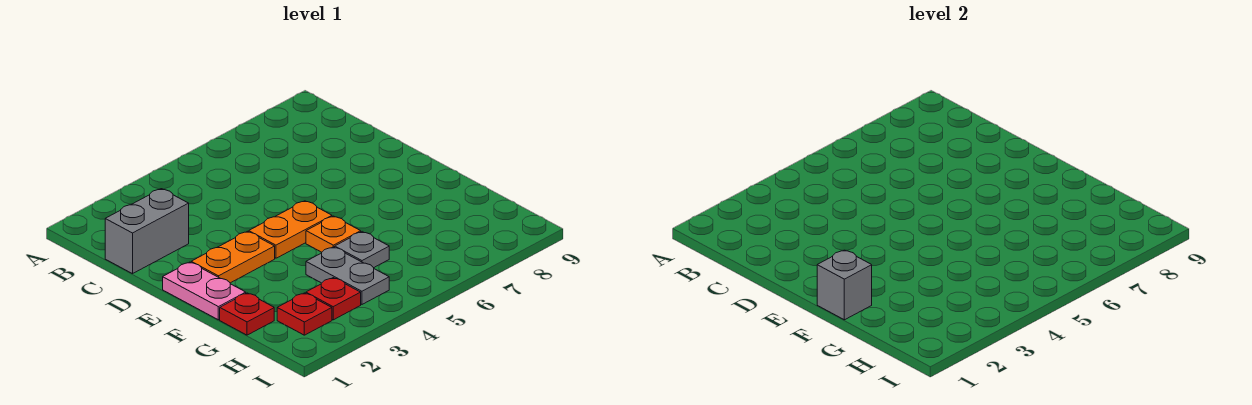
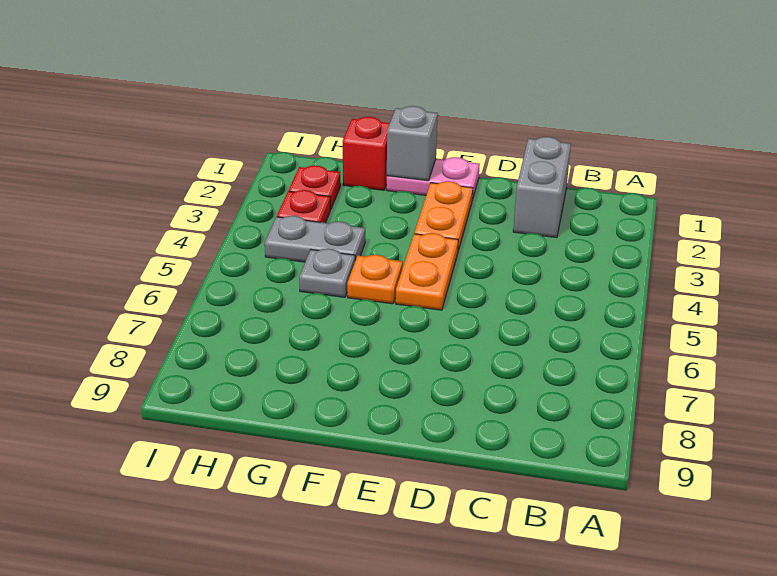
red 1x1 plate [220,293,274,335] -> red 1x1 brick [343,117,390,190]

